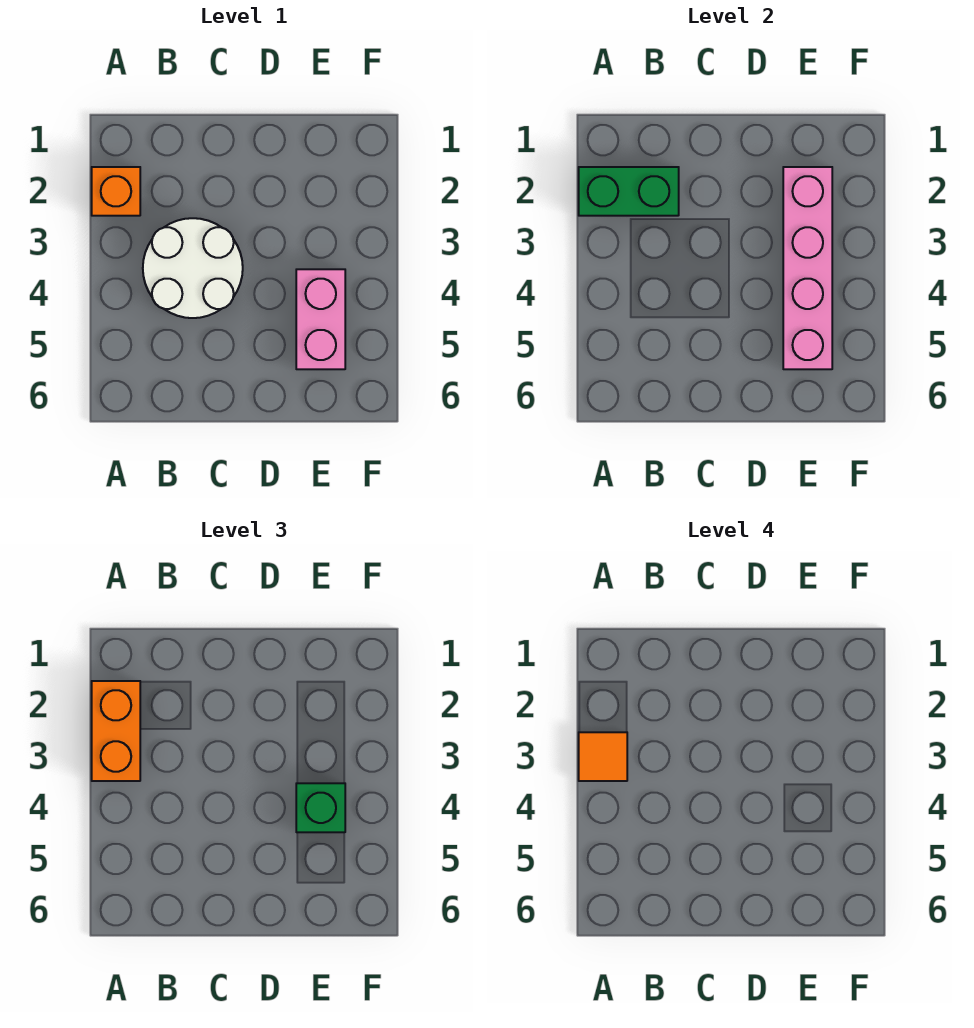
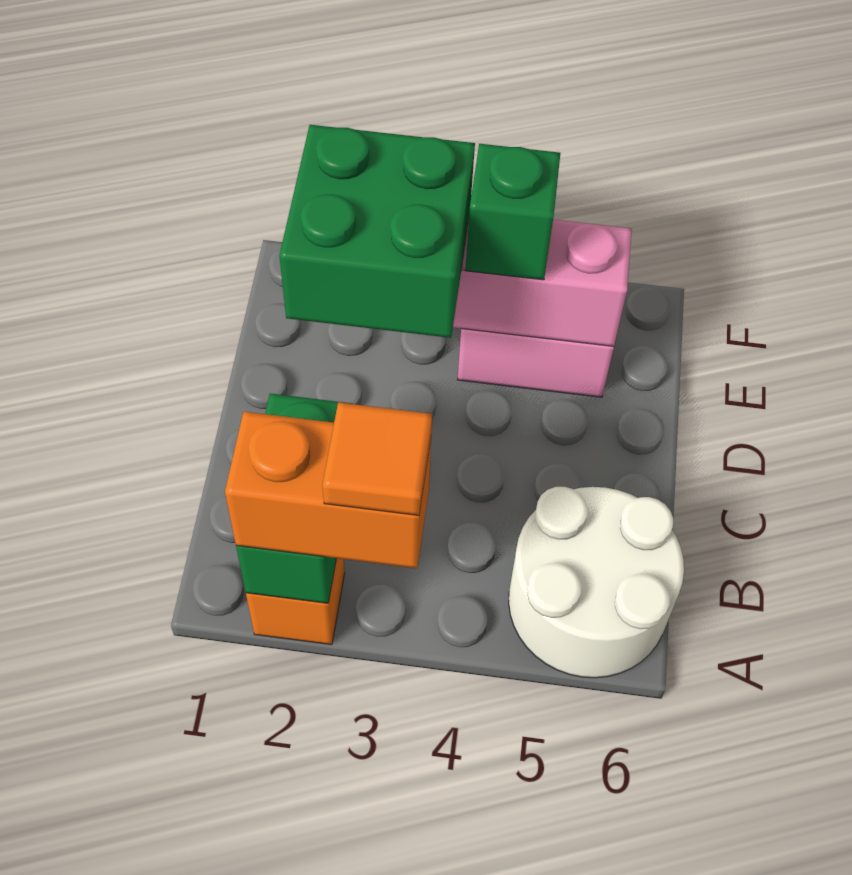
white 2x2 round brick [143,218,243,318] -> white 2x2 round brick moved to [509,487,684,678]
none -> green 2x2 brick [279,125,475,338]

